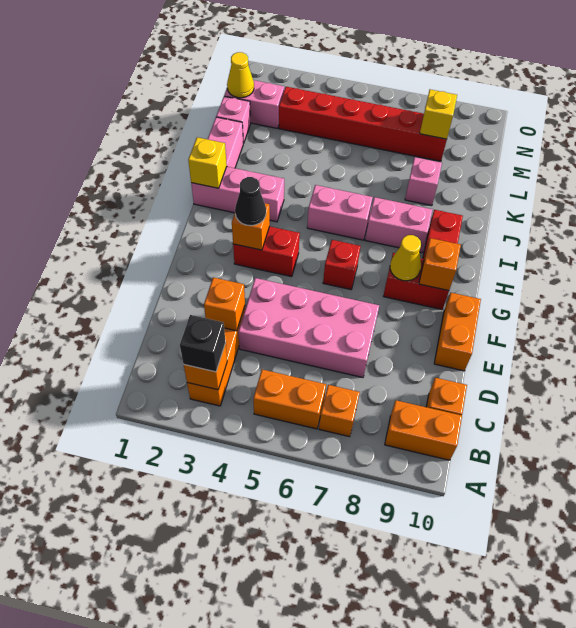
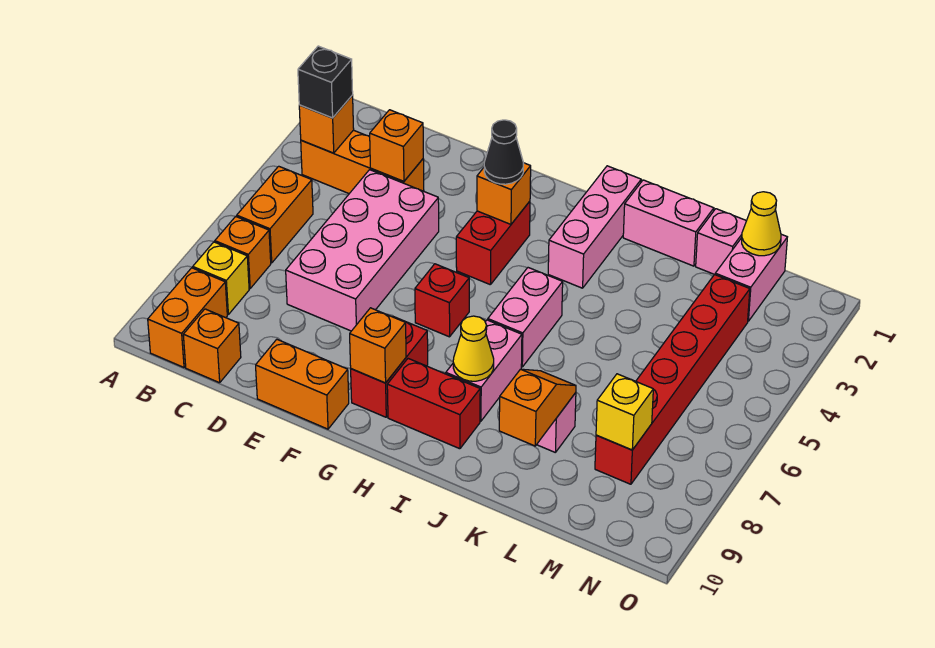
yellow 1x1 cone [390,235,421,281] -> yellow 1x1 cone moved to [453,316,494,381]
yellow 1x1 brick [188,137,227,188] -> yellow 1x1 brick moved to [193,242,249,314]
none -> orange 1x2 slope [499,369,576,446]

